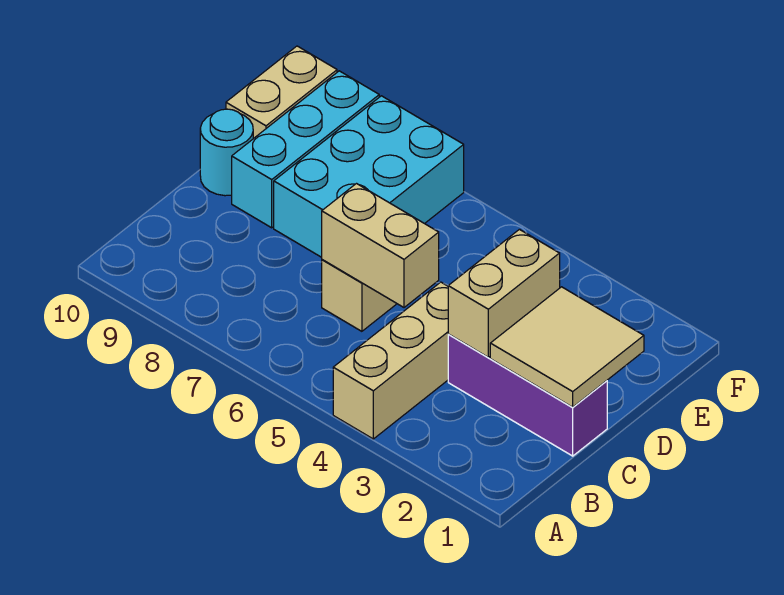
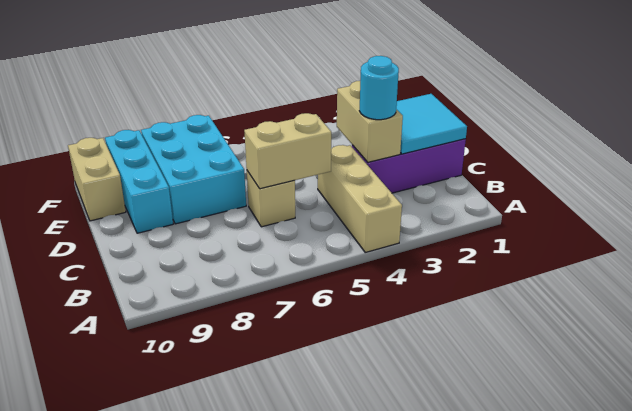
tan 2x2 tile [490,287,644,407] -> cyan 2x2 tile [396,94,467,154]
cyan 1x1 round brick [200,109,253,196] -> cyan 1x1 round brick moved to [359,56,399,120]

